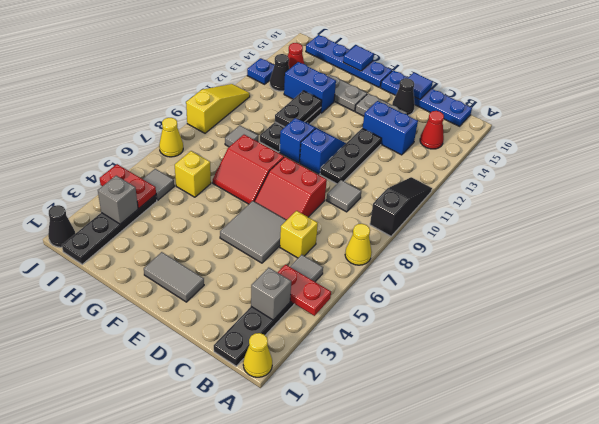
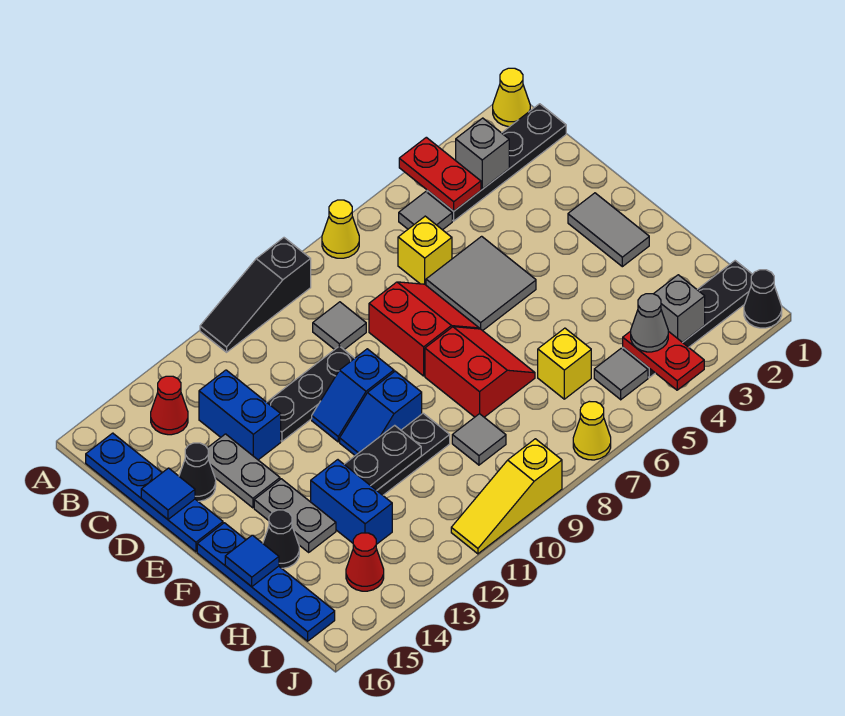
none -> grey 1x1 cone [631,294,668,352]
black 1x1 cone [270,54,289,91] -> black 1x1 cone moved to [263,510,299,568]
blue 1x1 plate [247,58,274,84] -> none

